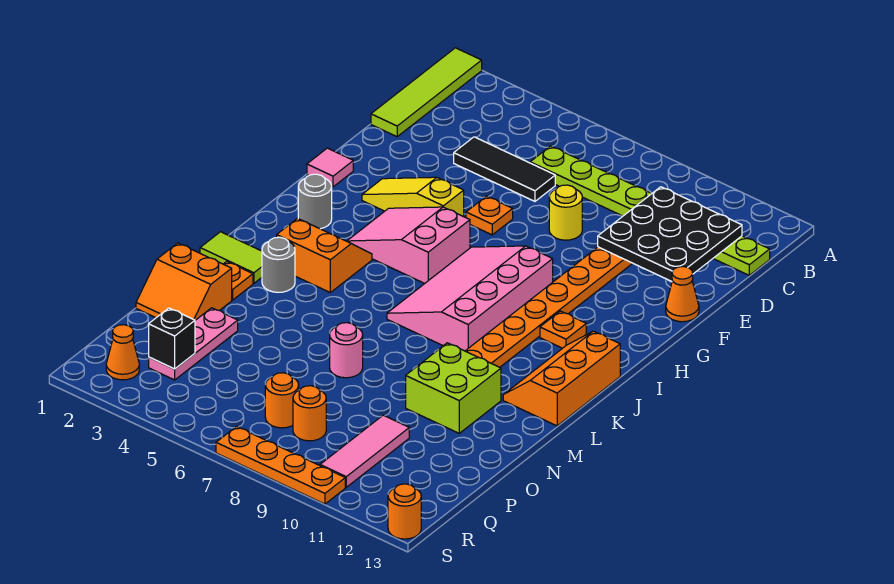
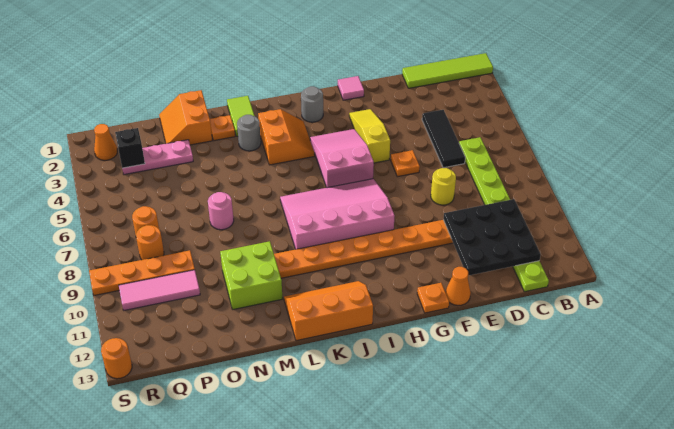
orange 1x1 plate [540,311,586,348] -> orange 1x1 plate moved to [417,283,449,313]
orange 1x4 plate [216,427,345,504] -> orange 1x4 plate turned to [89,250,195,295]

